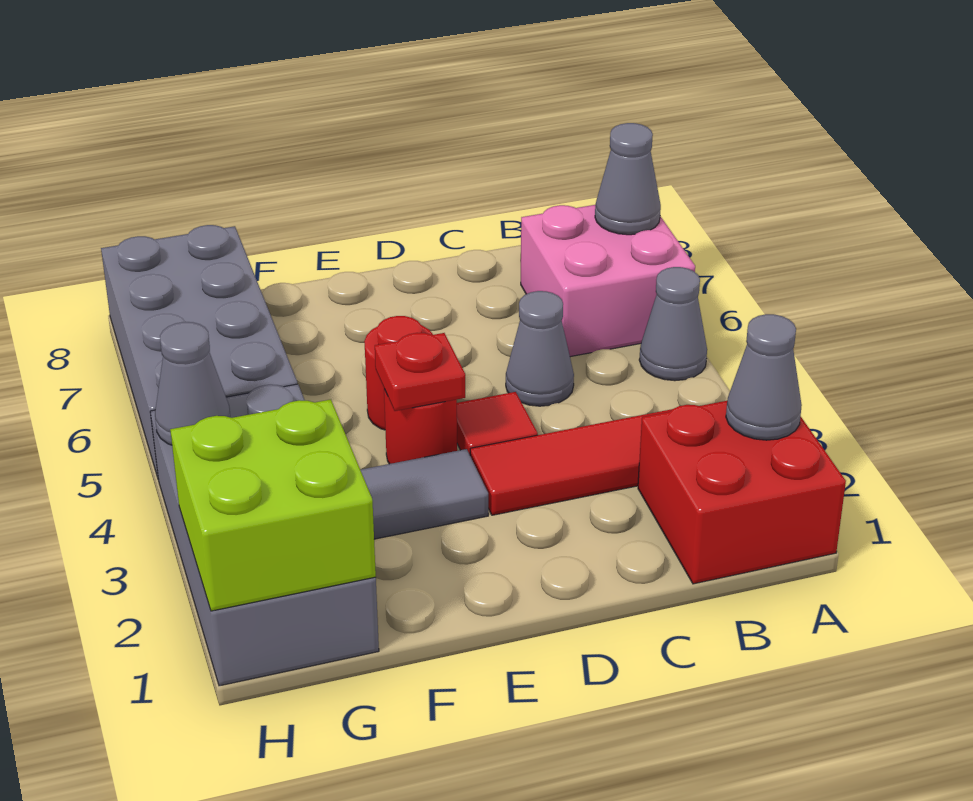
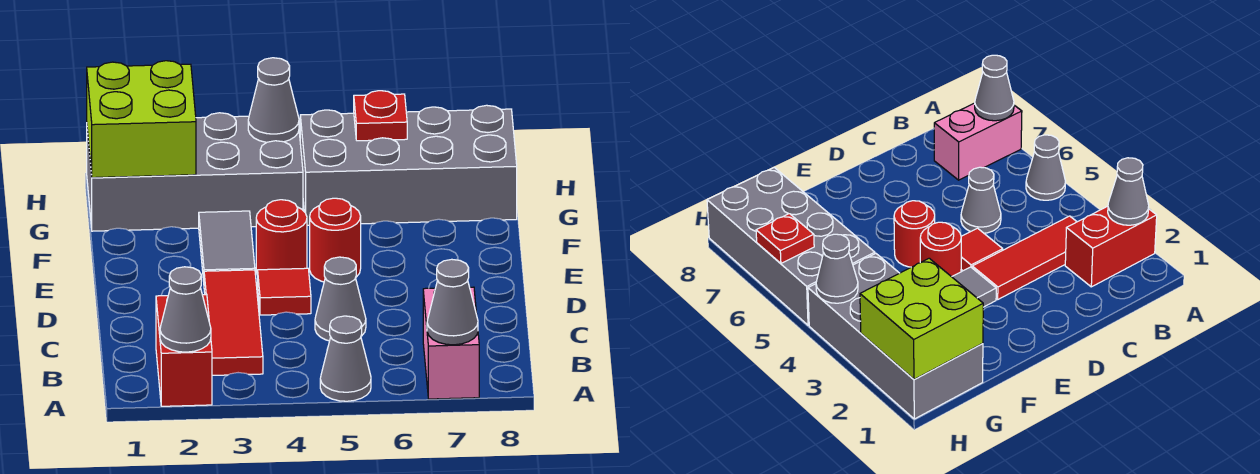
red 2x2 brick [638,401,846,584] -> red 1x2 brick [156,294,212,406]
pink 2x2 brick [521,205,695,357] -> pink 1x2 brick [423,287,479,399]
red 1x1 plate [375,333,465,411] -> red 1x1 plate moved to [354,91,407,141]

